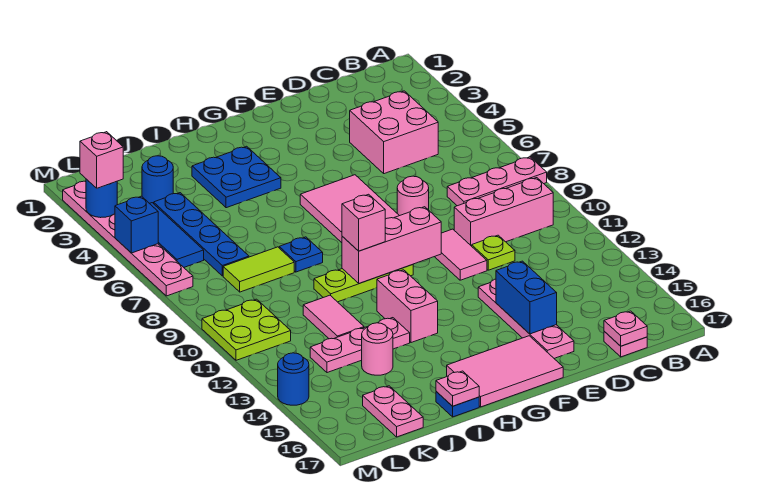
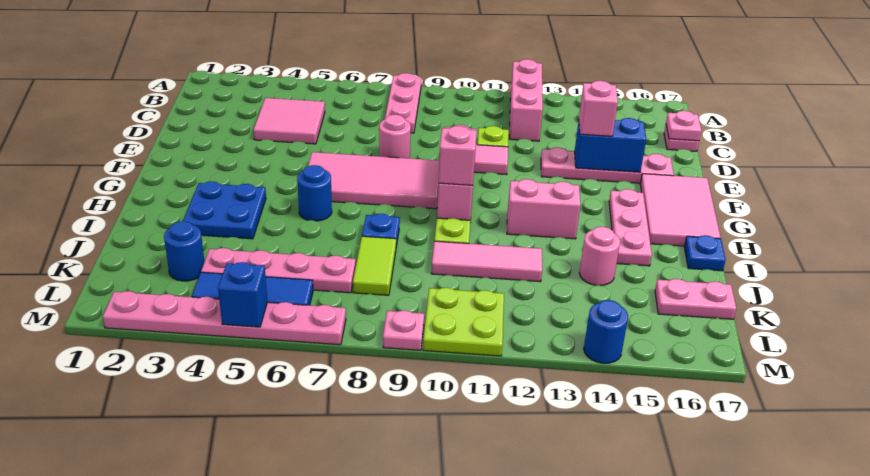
pink 1x3 brick [454,178,553,246] -> pink 1x3 brick moved to [509,59,543,141]
pink 2x2 brick [350,91,438,174] -> pink 2x2 tile [253,98,325,144]
pink 1x3 plate [310,318,410,373] -> pink 1x3 plate moved to [609,189,652,266]
pink 1x1 plate [436,371,479,406] -> pink 1x1 plate moved to [383,310,424,350]
pink 1x2 tile [303,295,364,339] -> pink 1x3 tile [431,241,542,282]
blue 1x4 plate [154,193,249,276] -> pink 1x4 plate [201,248,356,293]
blue 1x1 round brick [86,179,117,218] -> blue 1x1 round brick moved to [297,165,332,221]
pink 1x1 brick [80,132,123,188] -> pink 1x1 brick moved to [579,81,618,136]

